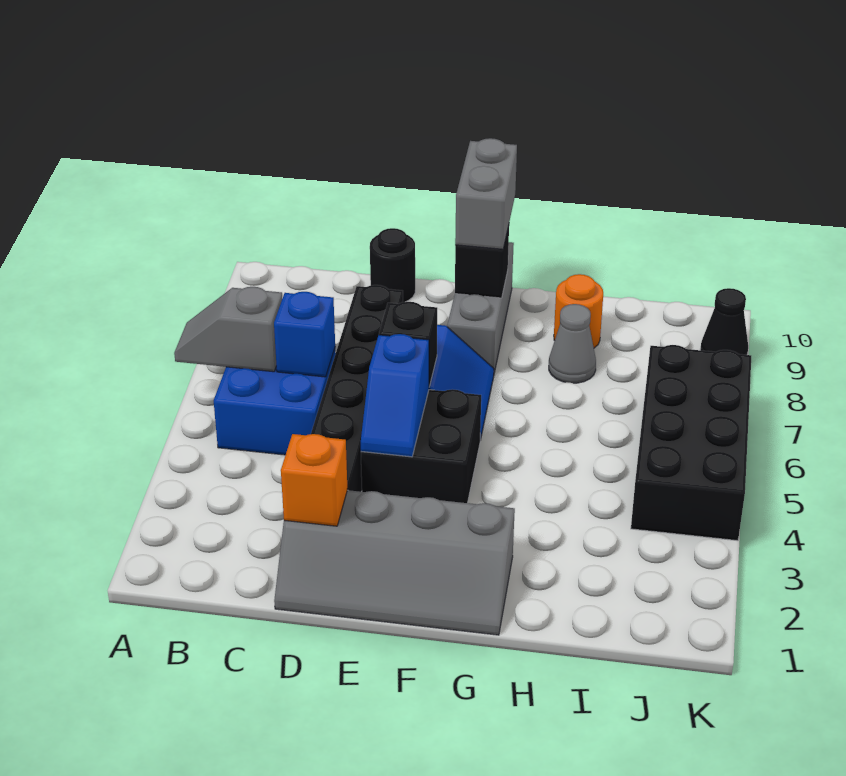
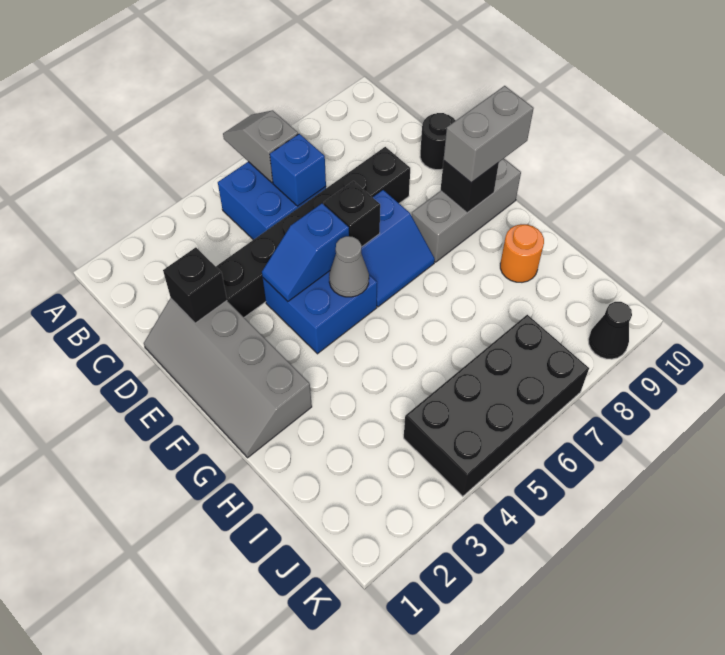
orange 1x1 brick [281,434,347,526] -> black 1x1 brick [163,247,227,323]
black 2x2 brick [361,389,481,503] -> blue 2x2 brick [263,271,377,354]
grey 1x1 cone [549,304,596,383] -> grey 1x1 cone moved to [329,236,369,297]

